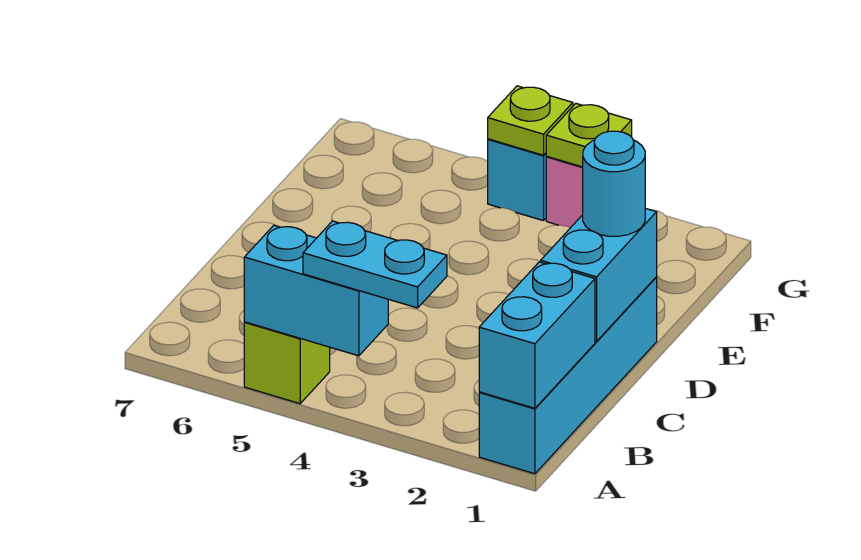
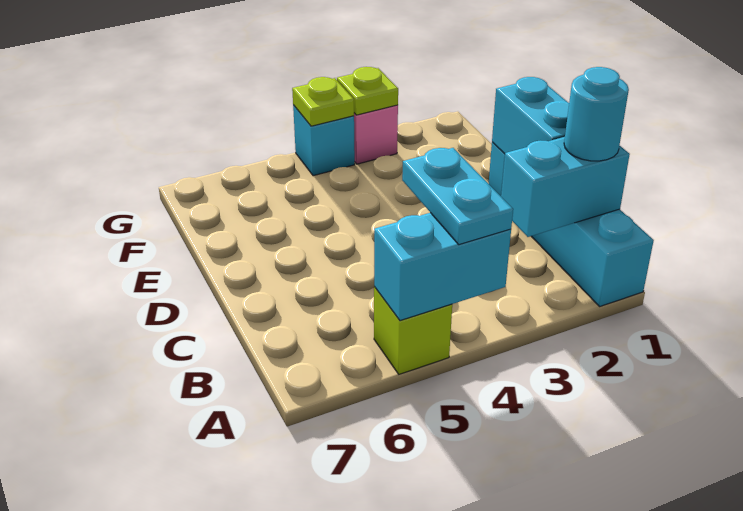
cyan 1x2 brick [479,262,595,408] -> cyan 1x2 brick turned to [501,137,630,237]
cyan 1x2 plate [303,221,447,308] -> cyan 1x2 plate turned to [402,148,513,245]
cyan 1x1 round brick [583,131,645,236] -> cyan 1x1 round brick moved to [564,67,629,161]

